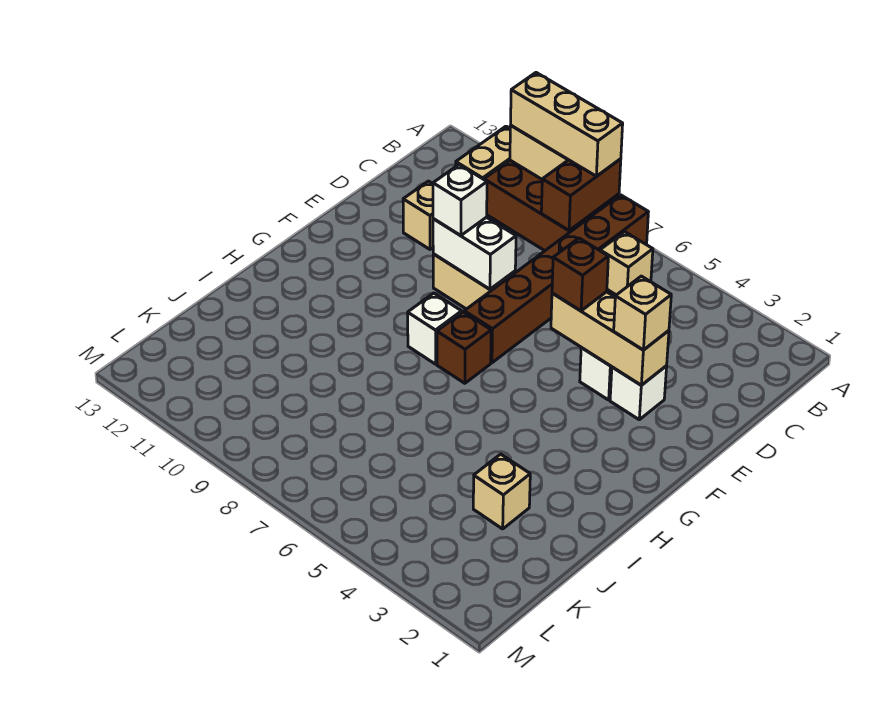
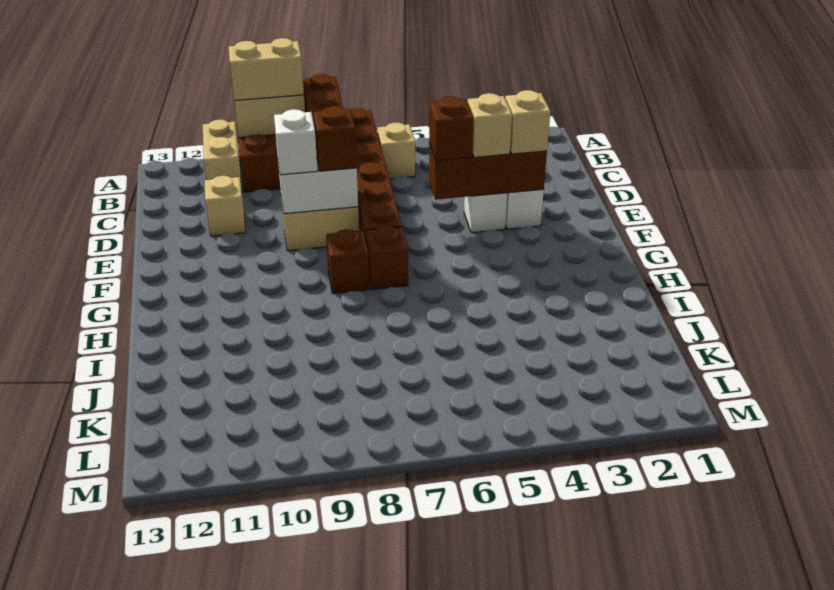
tan 1x3 brick [511,73,623,176] -> tan 1x2 brick [229,38,304,101]
tan 1x3 brick [551,292,669,385] -> brown 1x3 brick [429,143,547,200]
none -> brown 1x1 brick [313,106,357,171]
white 1x1 brick [408,293,462,364] -> brown 1x1 brick [326,229,369,293]
tan 1x1 brick [473,454,530,529] -> tan 1x1 brick moved to [468,93,512,157]

